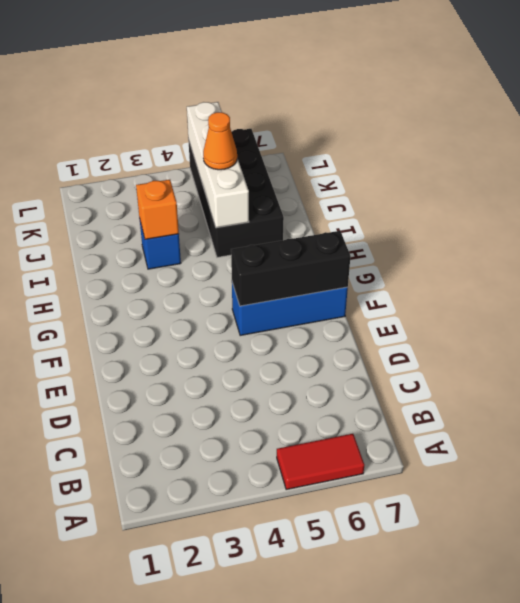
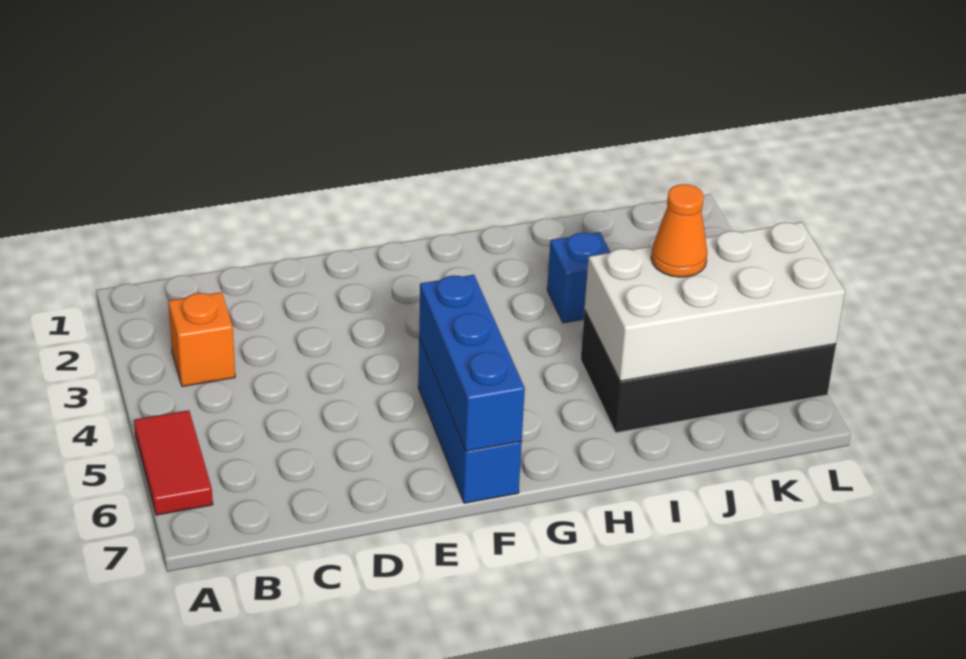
black 1x3 brick [231,231,351,306] -> blue 1x3 brick [419,275,525,451]
orange 1x1 brick [136,180,179,239] -> orange 1x1 brick moved to [168,292,235,386]
white 1x4 brick [187,102,249,228] -> white 2x4 brick [585,222,845,381]

